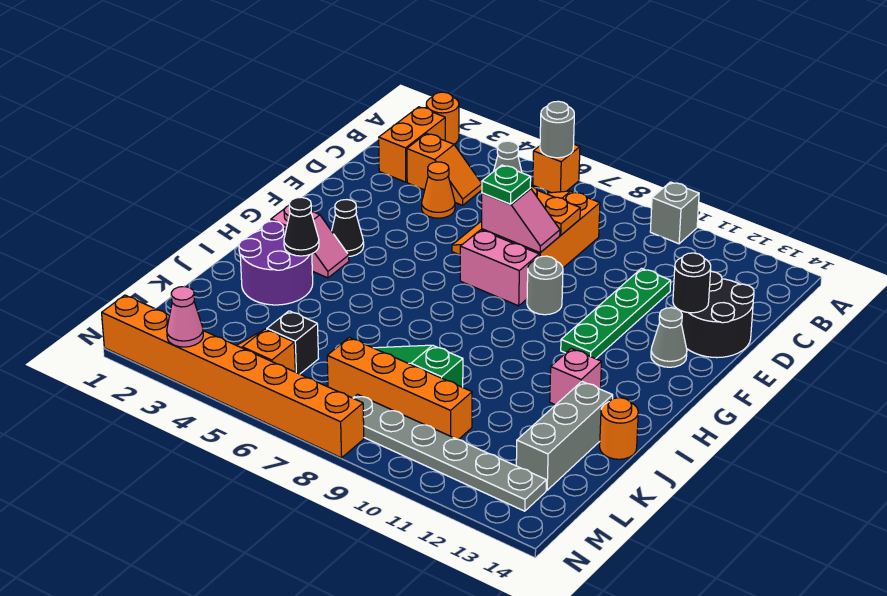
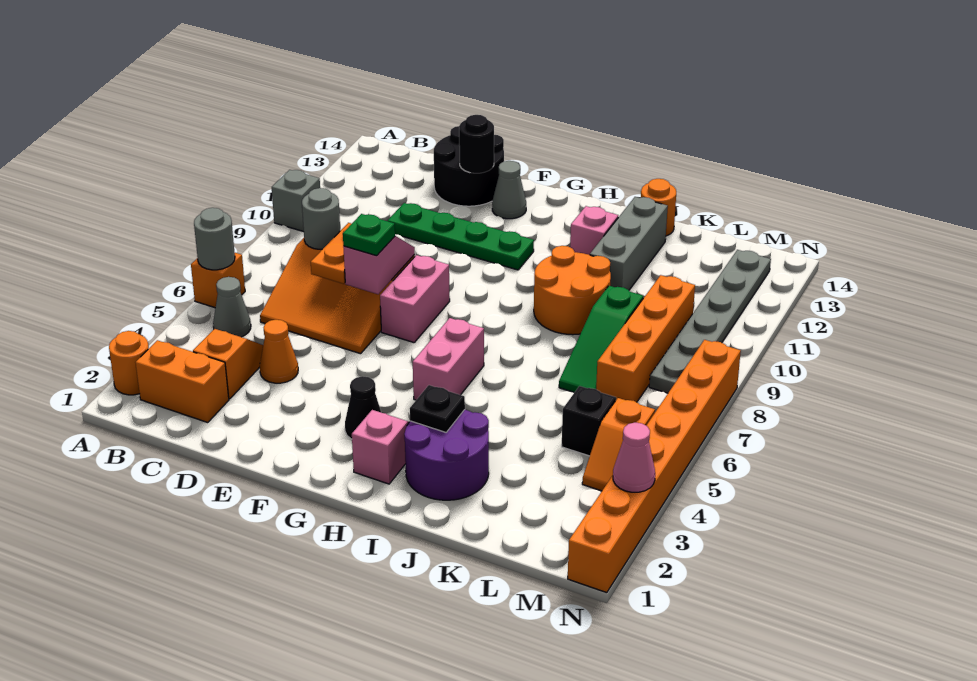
grey 1x1 round brick [527,256,563,315] -> grey 1x1 round brick moved to [302,188,340,249]
none -> pink 1x2 brick [413,318,484,400]
black 1x1 cone [284,197,319,256] -> black 1x1 plate [410,385,465,432]
none -> orange 2x2 round brick [534,246,611,335]
grey 1x3 brick [516,381,613,490] -> grey 1x3 brick turned to [590,197,668,290]

